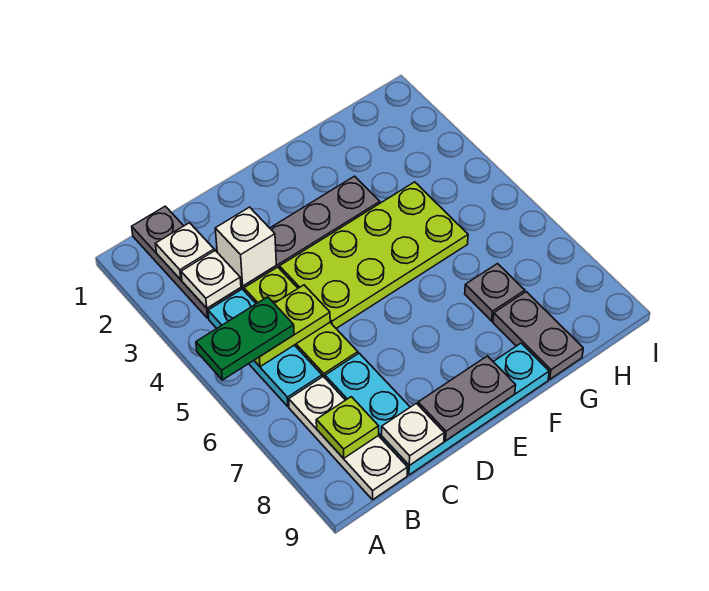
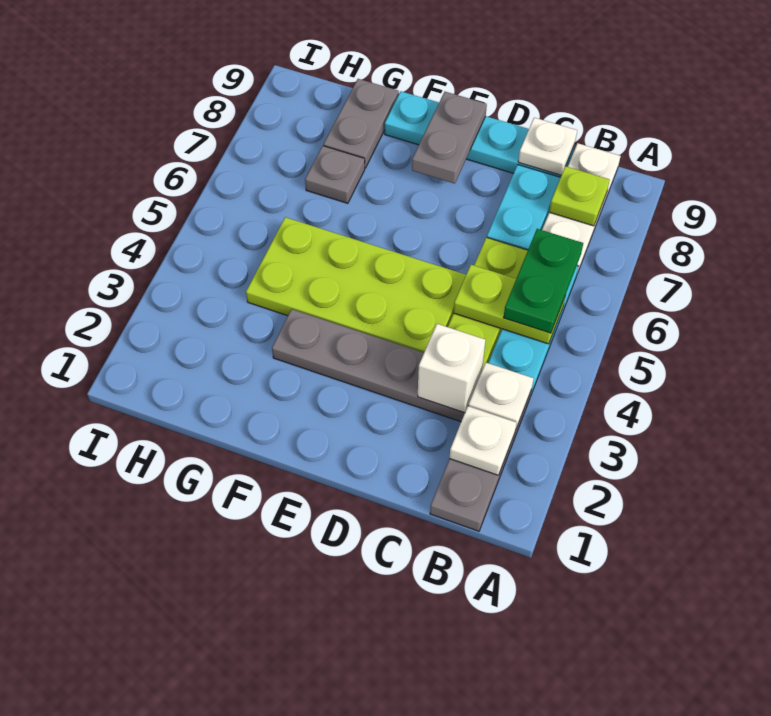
green 1x2 plate [196,297,294,380] -> green 1x2 plate turned to [503,229,583,333]
grey 1x2 plate [418,356,516,441] -> grey 1x2 plate turned to [412,92,487,184]

